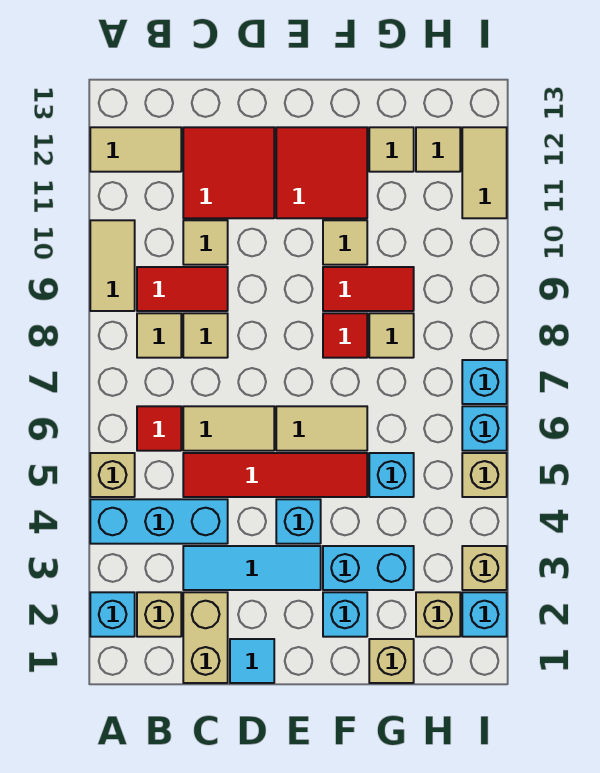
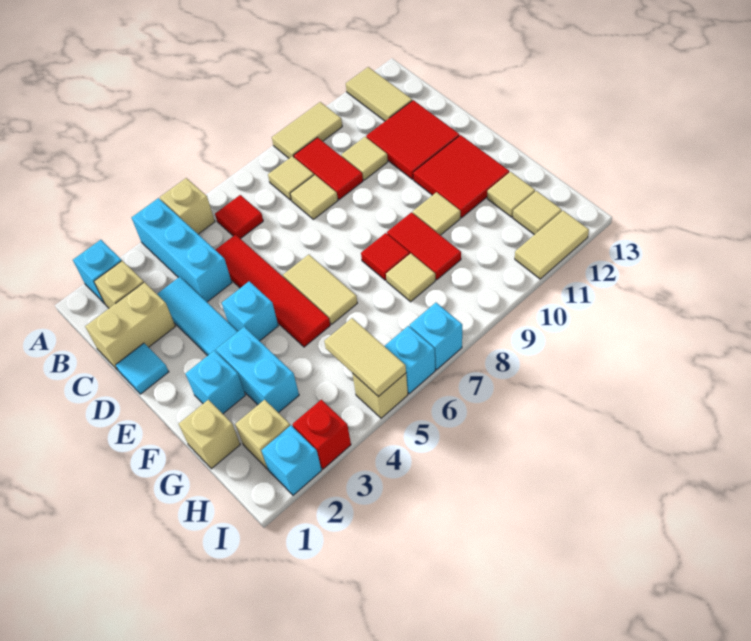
tan 1x2 tile [183,406,274,451] -> tan 1x2 tile moved to [324,318,406,397]
cyan 1x1 brick [369,453,414,497] -> none
tan 1x1 brick [462,546,507,590] -> red 1x1 brick [293,400,351,469]

